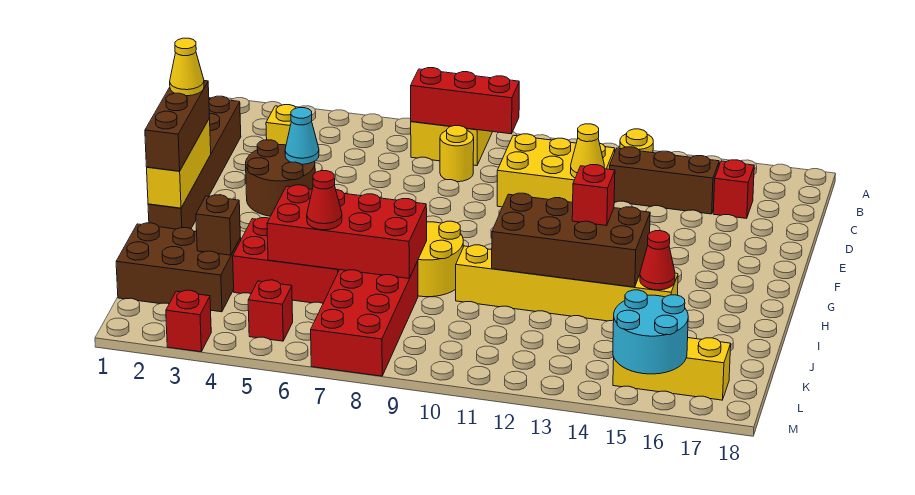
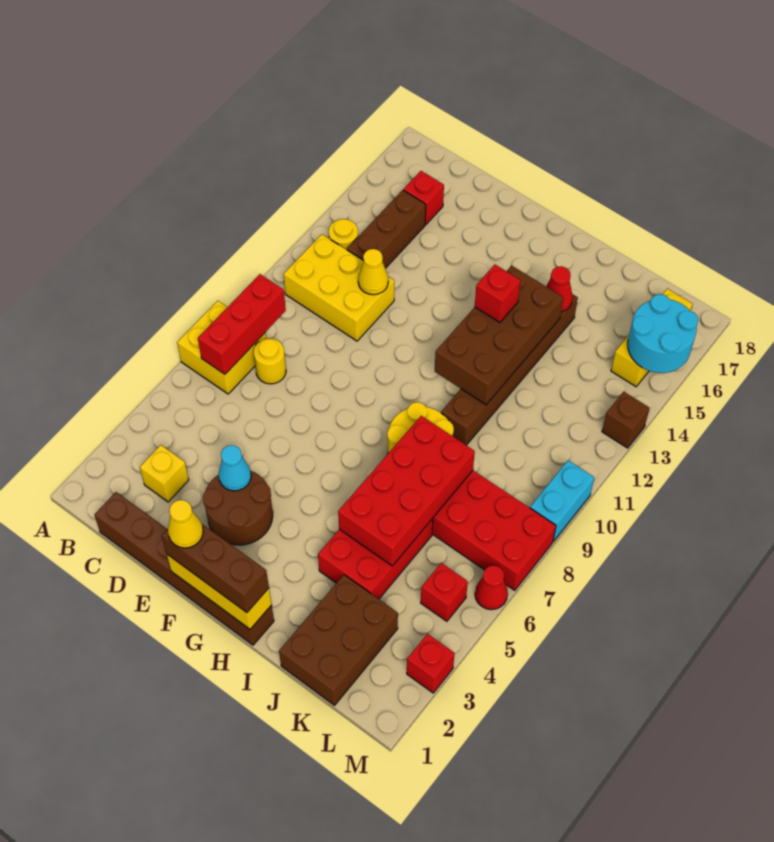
yellow 2x3 brick [497,134,615,207] -> yellow 2x3 brick turned to [284,234,394,341]
yellow 1x6 brick [456,245,678,321] -> brown 1x6 brick [441,294,578,445]
brown 1x1 brick [196,195,240,255] -> brown 1x1 brick moved to [602,391,649,448]
red 1x1 cone [307,171,342,230] -> red 1x1 cone moved to [475,565,508,610]
none -> cyan 1x2 brick [530,460,594,542]

